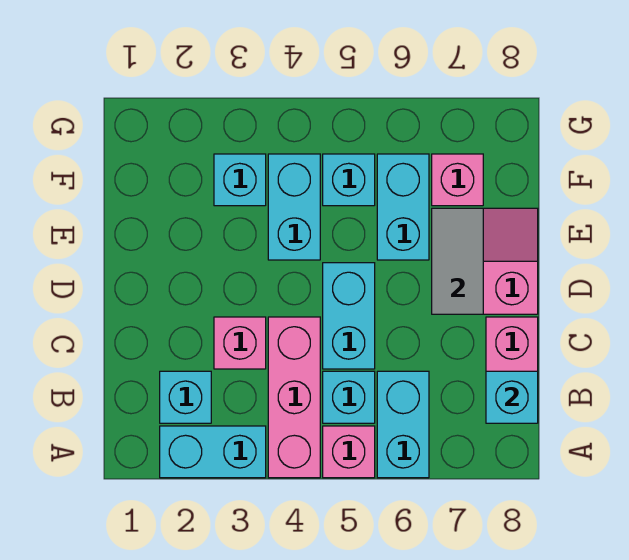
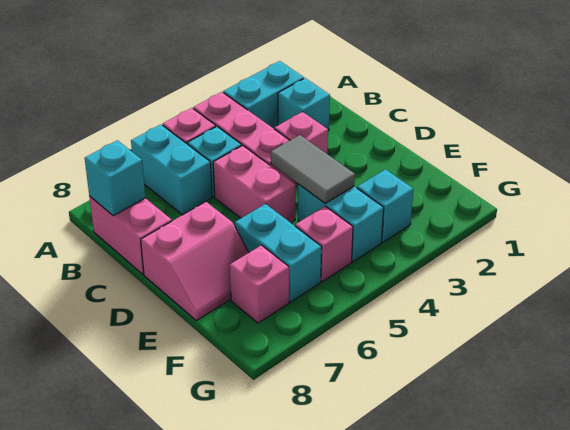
cyan 1x2 brick [323,263,375,369] -> pink 1x2 brick [213,145,296,223]
grey 1x2 tile [432,208,483,314] -> grey 1x2 tile moved to [271,135,355,203]
cyan 1x1 brick [323,154,375,206] -> pink 1x1 brick [295,206,353,282]

